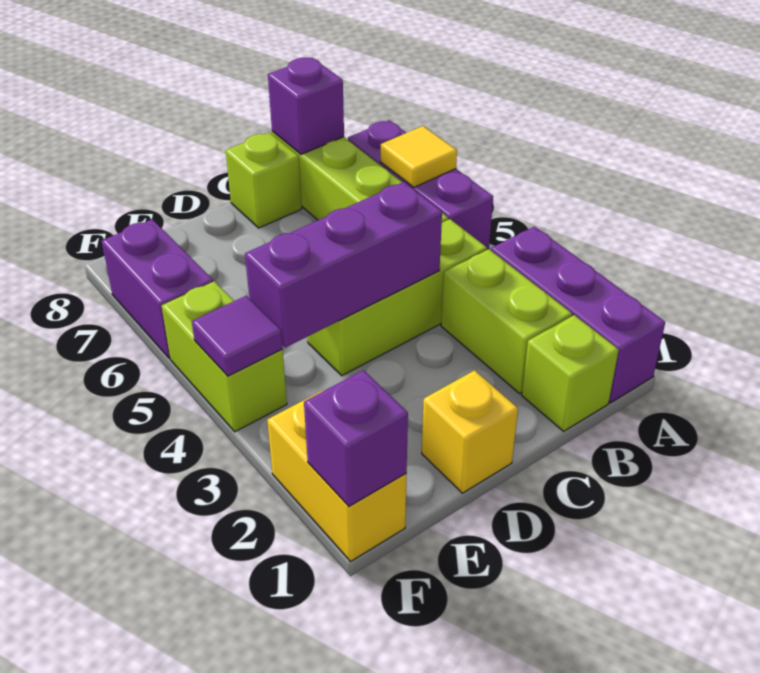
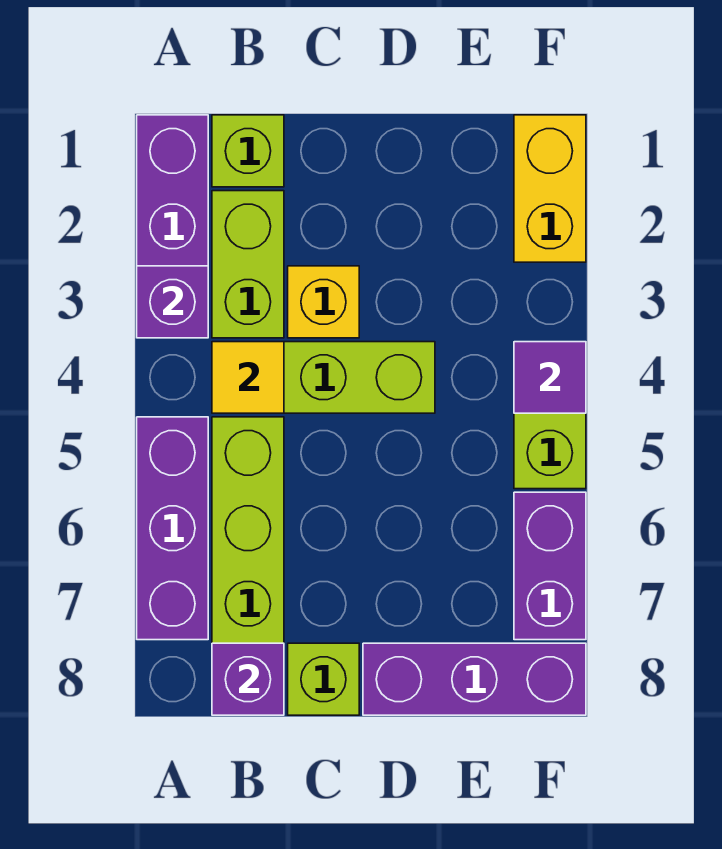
yellow 1x1 tile [381,126,457,187] -> yellow 1x1 tile moved to [212,342,284,413]
purple 1x3 brick [245,182,442,347] -> purple 1x3 brick moved to [363,643,586,715]
yellow 1x1 brick [422,370,518,493] -> yellow 1x1 brick moved to [288,266,359,338]
purple 1x1 brick [304,370,408,506] -> purple 1x1 brick moved to [137,266,208,338]

